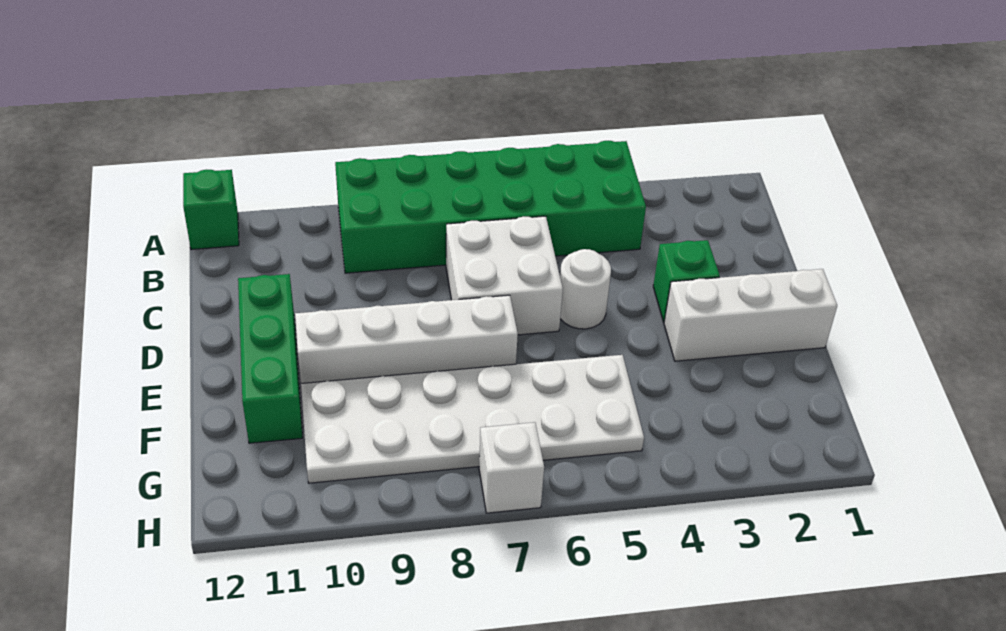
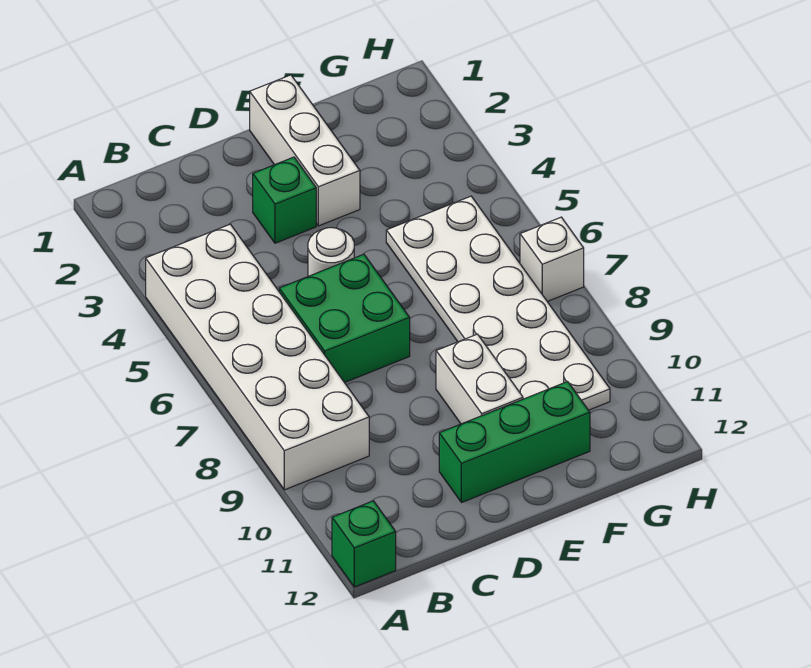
green 2x6 brick [335,141,646,273] -> white 2x6 brick [146,224,369,490]
white 2x2 brick [446,216,563,335] -> green 2x2 brick [279,254,410,382]
white 1x4 brick [295,295,518,383] -> white 1x2 brick [436,334,523,424]

